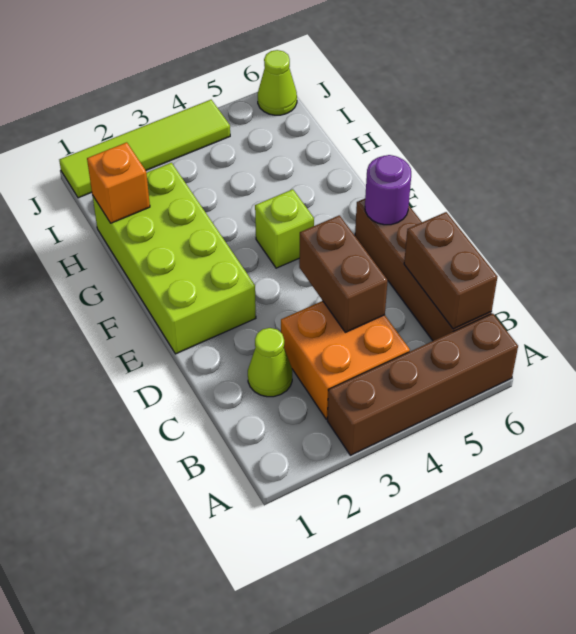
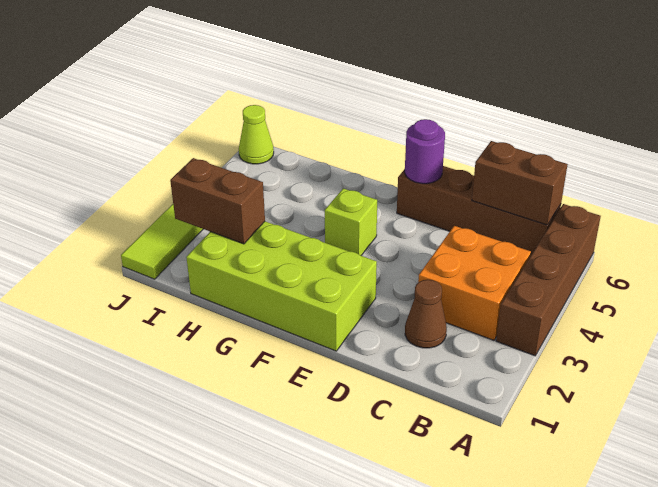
lime 1x1 cone [248,328,292,397] -> brown 1x1 cone [405,280,447,348]
brown 1x2 brick [299,215,388,332] -> brown 1x2 brick moved to [170,158,265,244]
orange 1x1 brick [87,142,150,223] -> none

